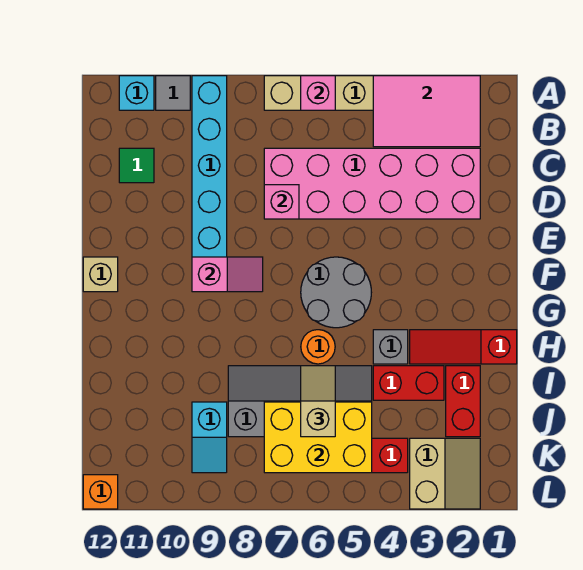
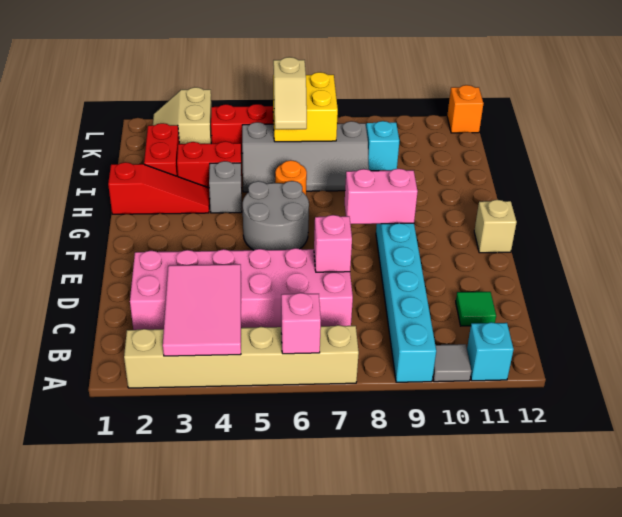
pink 2x3 tile [373,76,480,147] -> pink 2x3 tile turned to [163,264,241,356]
pink 1x2 slope [192,257,263,292] -> pink 1x2 brick [345,169,418,224]
yellow 2x3 brick [264,402,372,473] -> yellow 2x2 brick [273,72,338,142]

